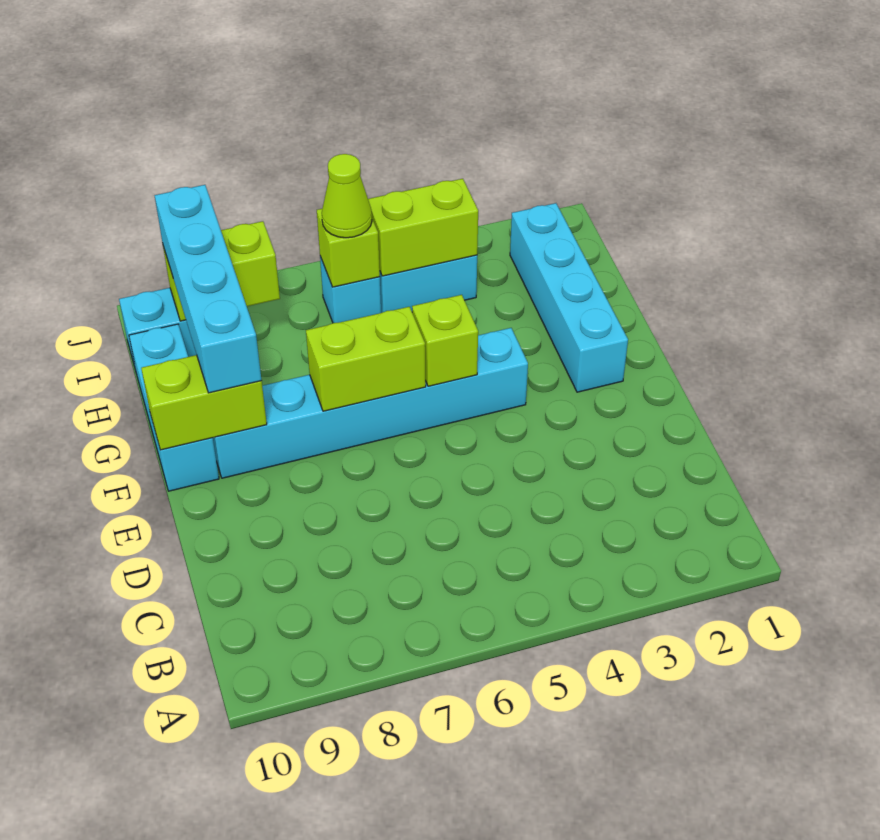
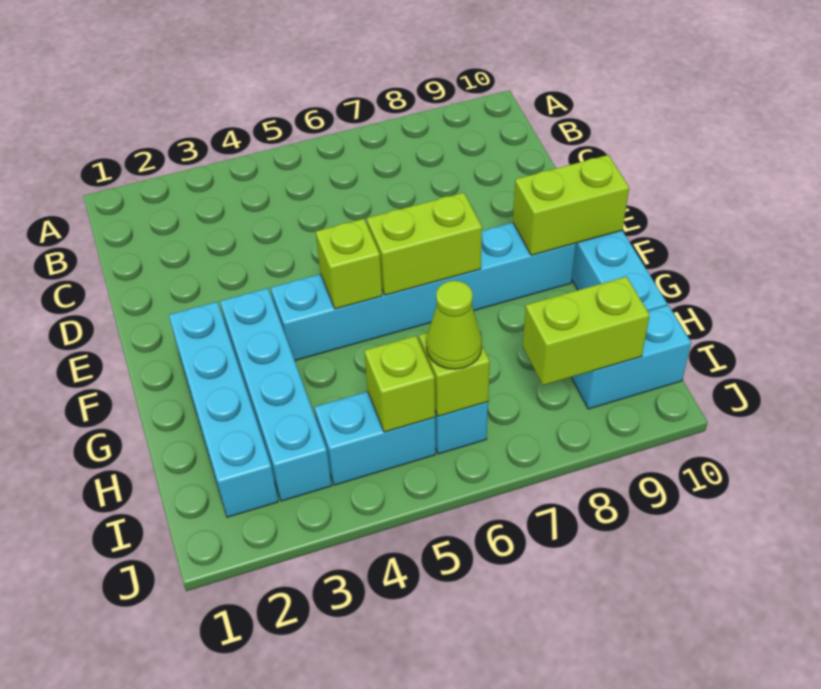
cyan 1x4 brick [155,185,262,393] -> cyan 1x4 brick moved to [220,288,332,501]
lime 1x2 brick [368,179,478,276] -> lime 1x1 brick [364,336,435,432]

